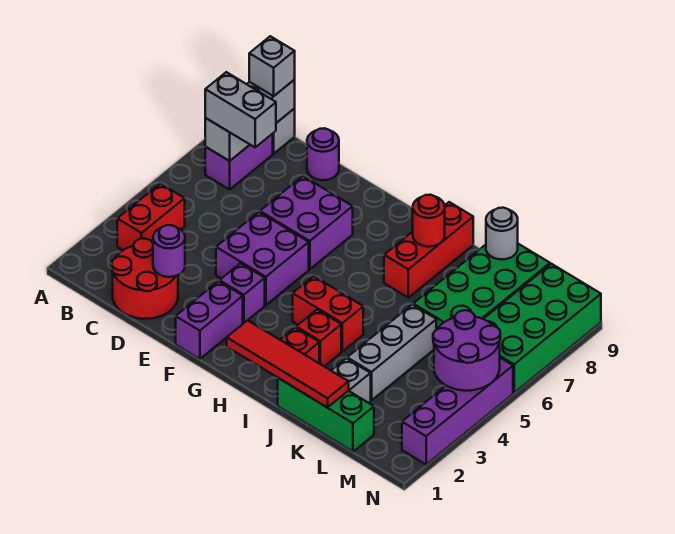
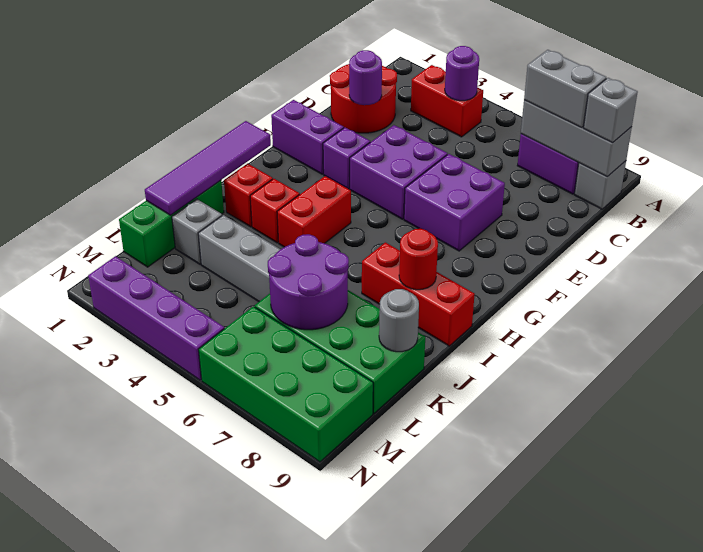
grey 1x2 brick [205,72,276,147] -> grey 1x2 brick turned to [524,50,606,128]
purple 1x1 round brick [307,128,339,180] -> purple 1x1 round brick moved to [445,46,479,101]
red 1x4 tile [227,320,349,407] -> purple 1x4 tile [145,121,271,215]
purple 2x2 round brick [433,310,500,391] -> purple 2x2 round brick moved to [268,234,349,330]

